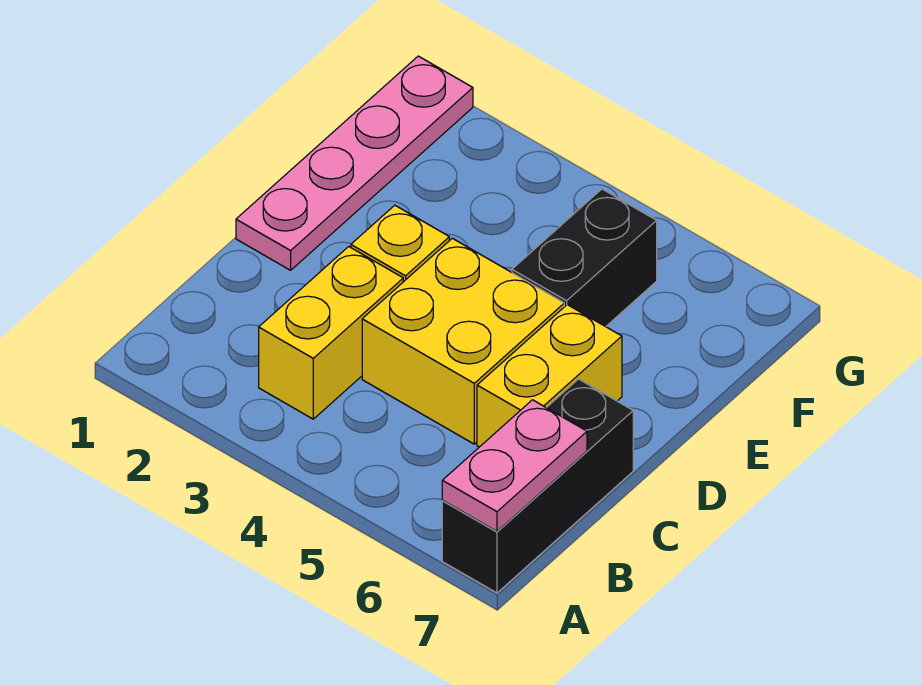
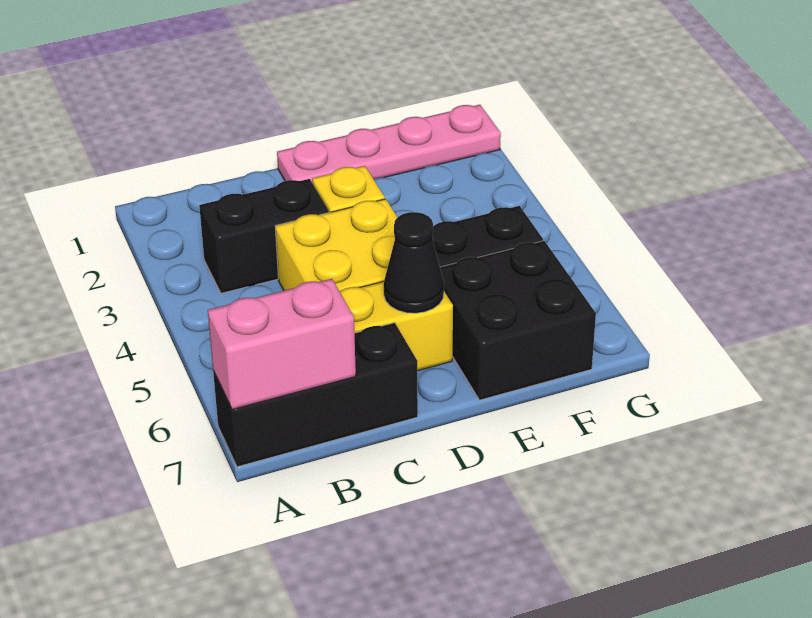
pink 1x2 plate [442,400,587,531] -> pink 1x2 brick [208,279,356,410]
yellow 1x2 brick [259,247,403,419] -> black 1x2 brick [199,179,329,293]
none -> black 1x1 cone [384,212,444,313]
none -> black 2x2 brick [440,241,596,400]

